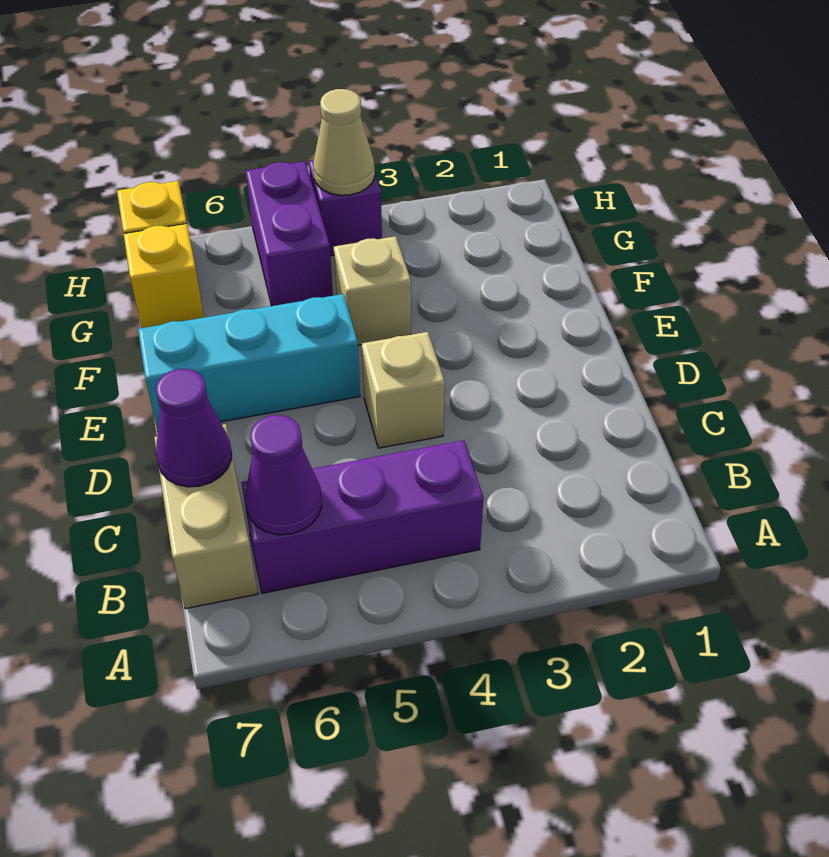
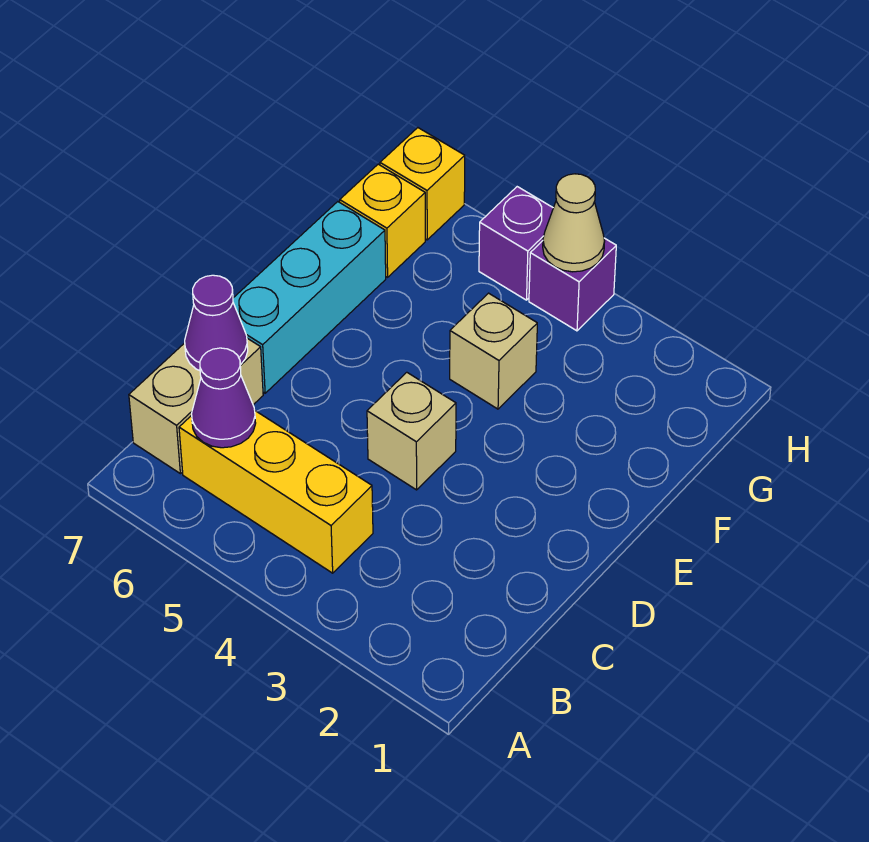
purple 1x3 brick [241,440,483,593] -> yellow 1x3 brick [179,411,373,573]
cyan 1x3 brick [138,294,360,431] -> cyan 1x3 brick turned to [233,202,386,393]
purple 1x2 brick [246,161,333,306] -> purple 1x1 brick [479,187,553,300]

